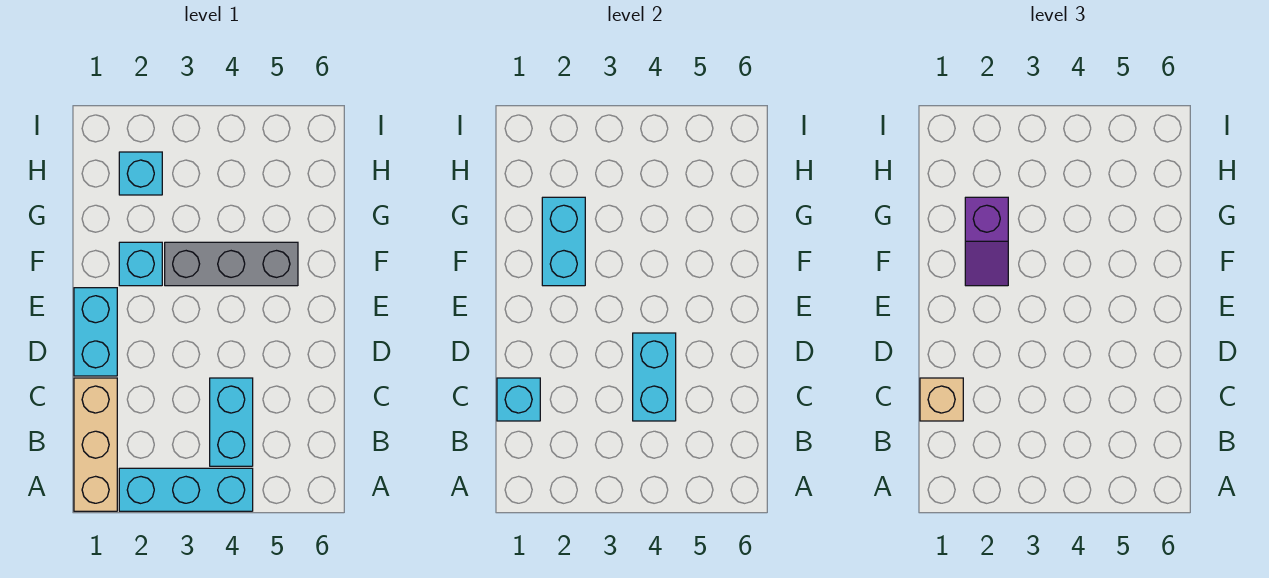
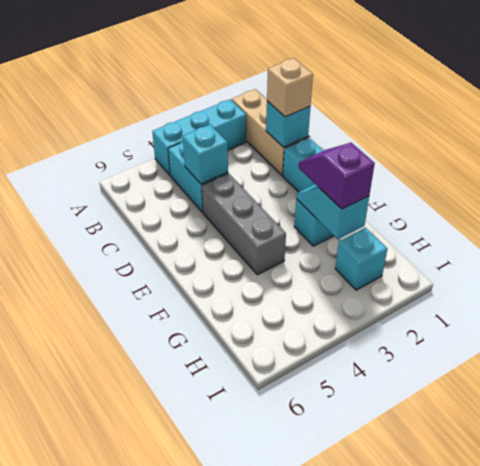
cyan 1x2 brick [633,333,676,421] -> cyan 1x1 brick [183,125,228,184]
cyan 1x2 brick [542,197,585,286] -> cyan 1x2 slope [296,184,369,239]
grey 1x3 brick [165,242,298,286] -> grey 1x3 brick turned to [202,174,286,275]

